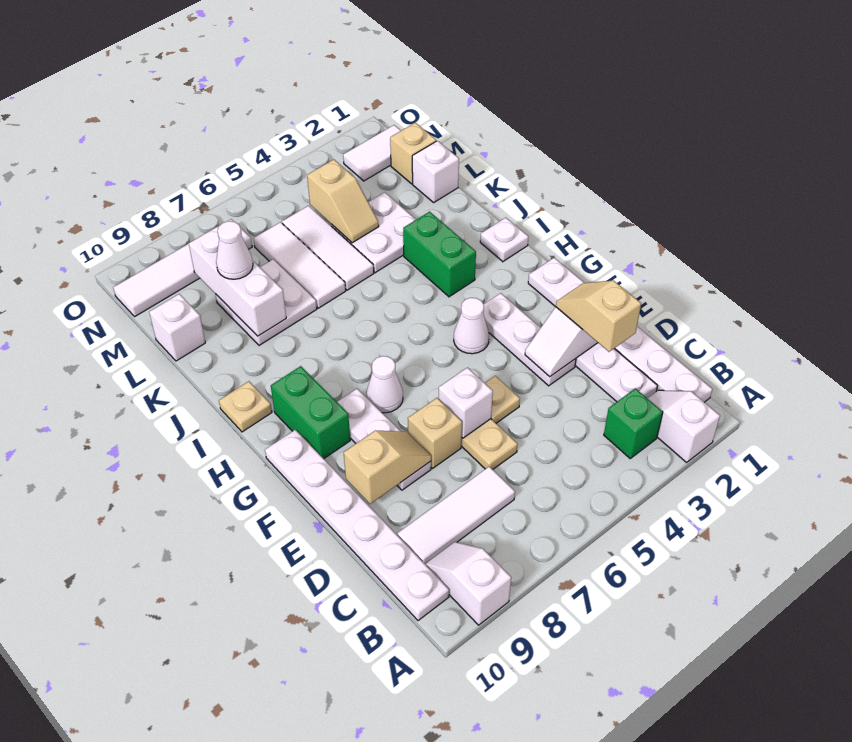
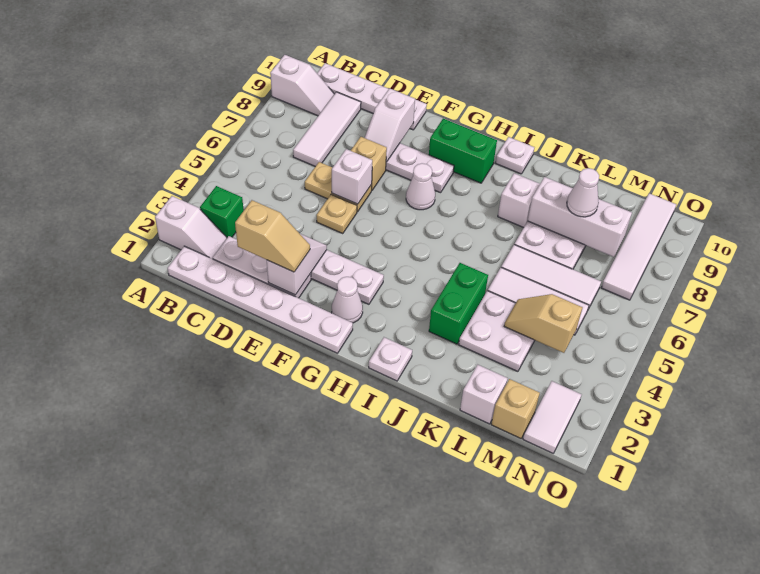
white 1x6 plate [265,430,449,621] -> white 1x4 plate [317,63,427,130]
tan 1x2 slope [344,431,431,504] -> white 1x2 slope [365,88,415,162]
white 1x1 cone [454,298,489,354] -> white 1x1 cone moved to [332,277,363,323]
green 1x2 brick [403,212,476,297] -> green 1x2 brick turned to [429,263,488,344]
tan 1x1 plate [219,381,272,432] -> white 1x1 plate [496,137,534,174]
white 1x1 brick [149,294,205,361] -> white 1x1 brick moved to [498,173,540,228]

